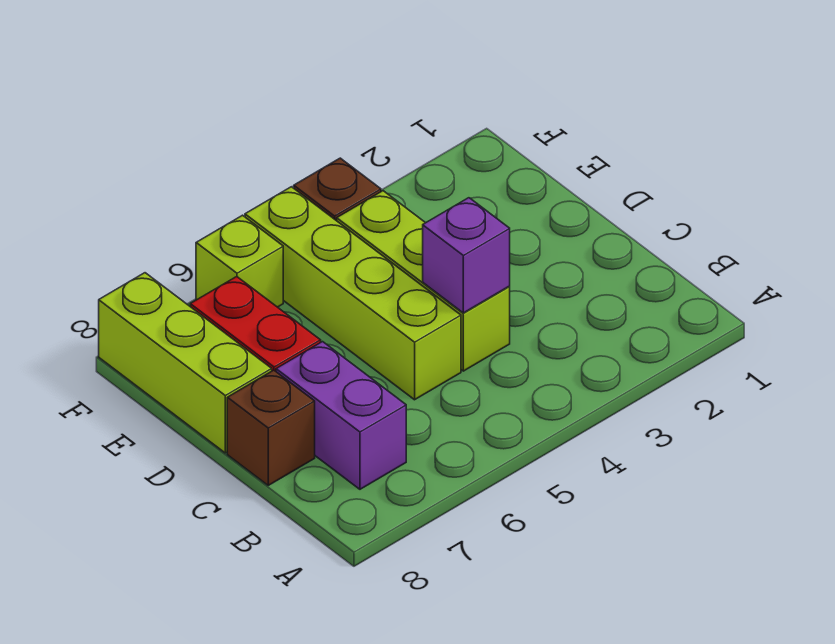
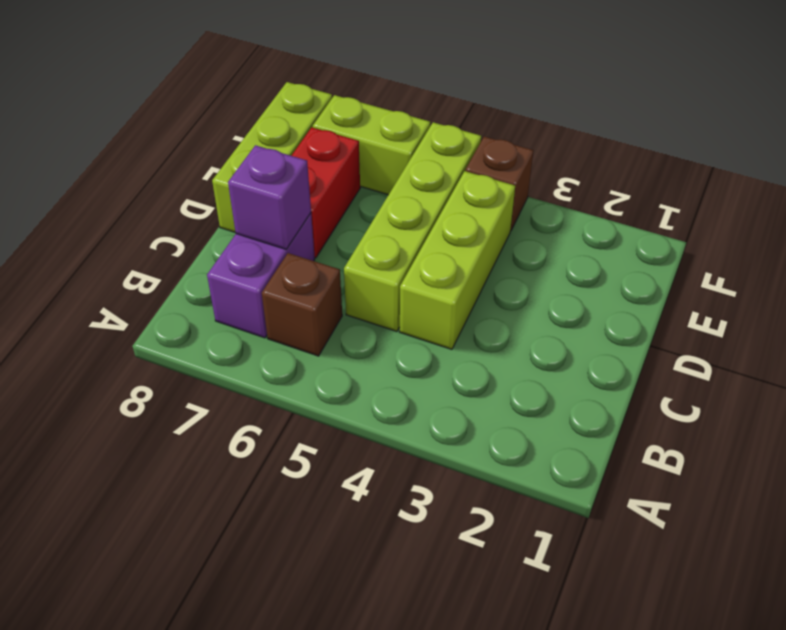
purple 1x1 brick [423,198,510,313] -> purple 1x1 brick moved to [228,145,311,249]
brown 1x1 brick [227,370,315,485] -> brown 1x1 brick moved to [262,253,342,356]
lime 1x1 brick [196,215,283,307] -> lime 1x2 brick [313,95,430,195]

